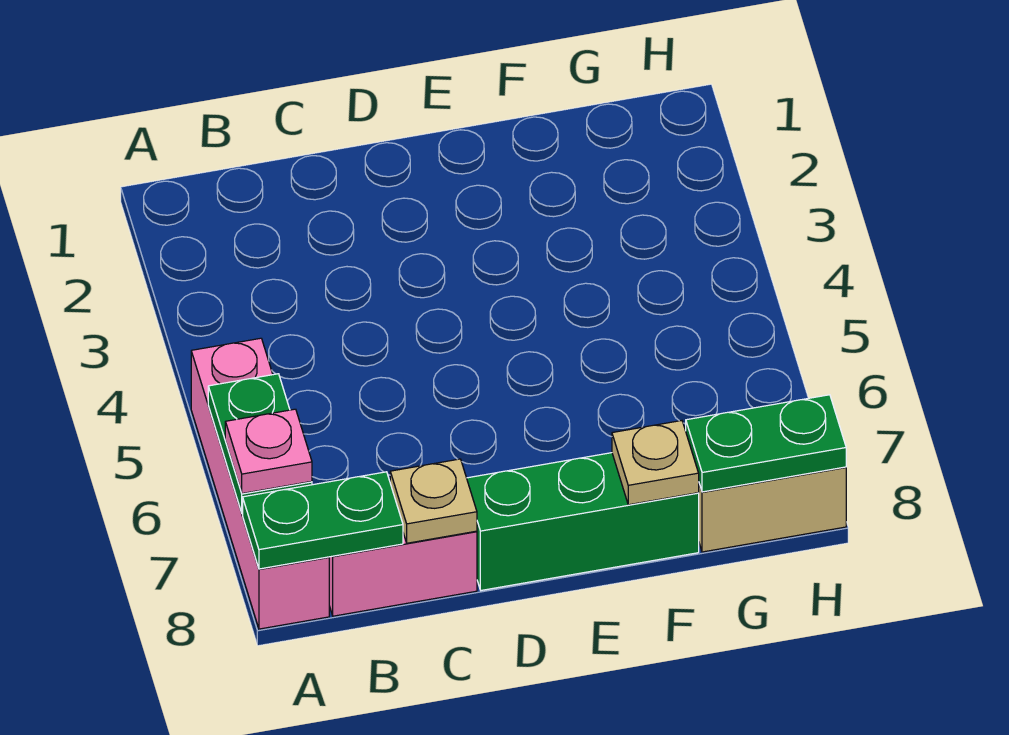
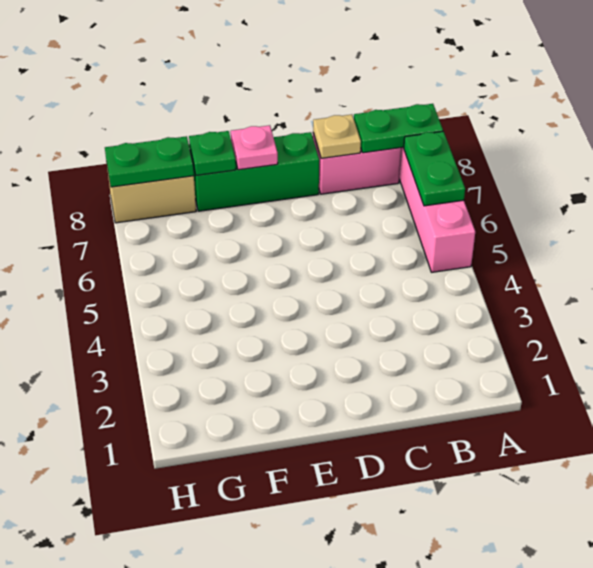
pink 1x1 plate [225,409,312,493] -> pink 1x1 plate moved to [231,125,278,170]
tan 1x1 plate [612,421,699,505] -> green 1x1 plate [189,131,236,175]

